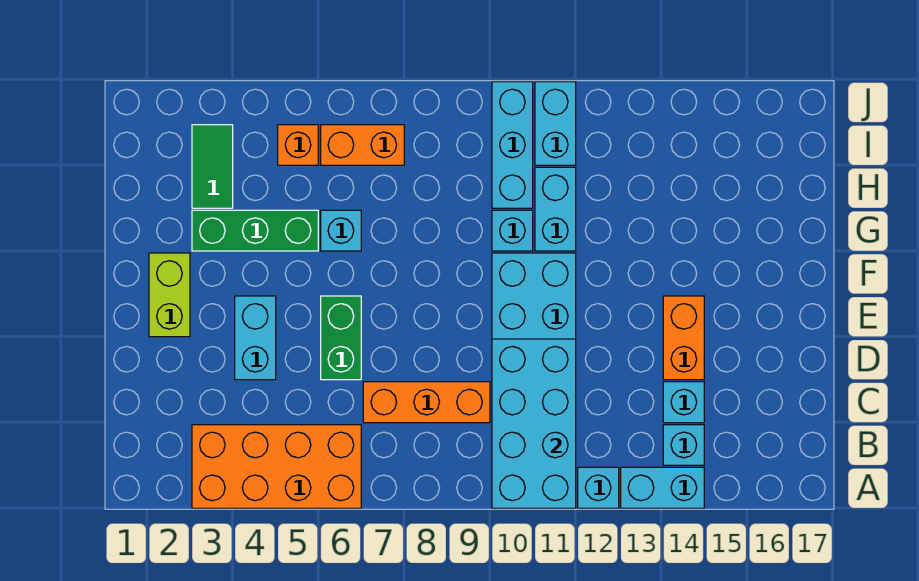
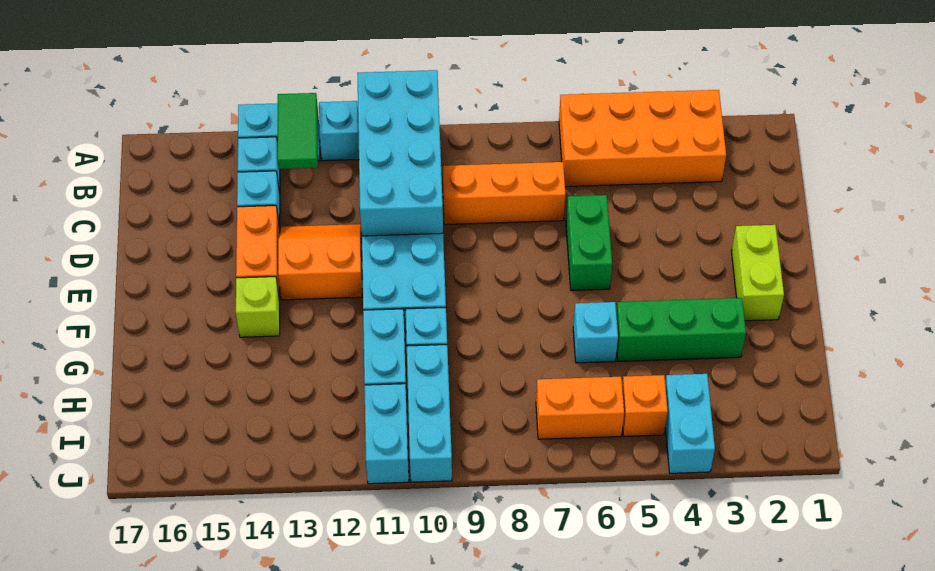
cyan 1x2 brick [235,296,276,380] -> cyan 1x2 brick moved to [665,374,715,473]
none -> orange 2x2 slope [278,224,362,300]
none -> lime 1x1 brick [236,277,280,337]
green 1x2 tile [192,125,233,208] -> green 1x2 tile moved to [277,93,318,169]

